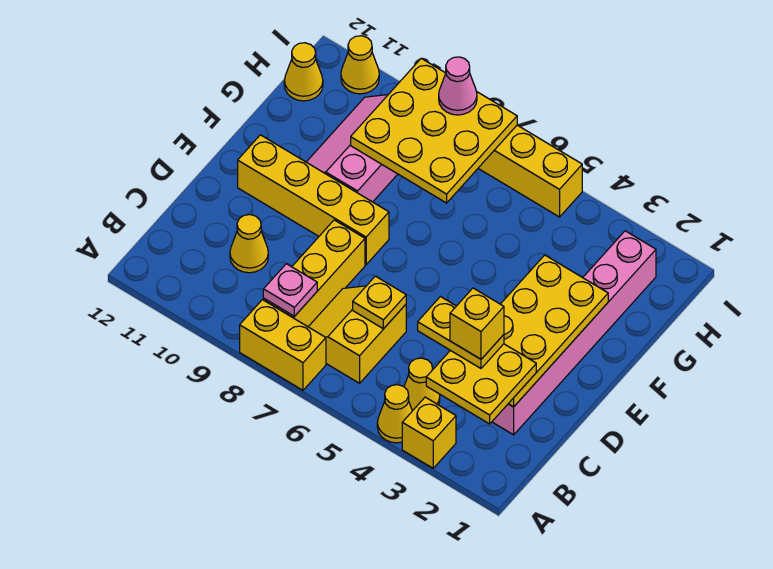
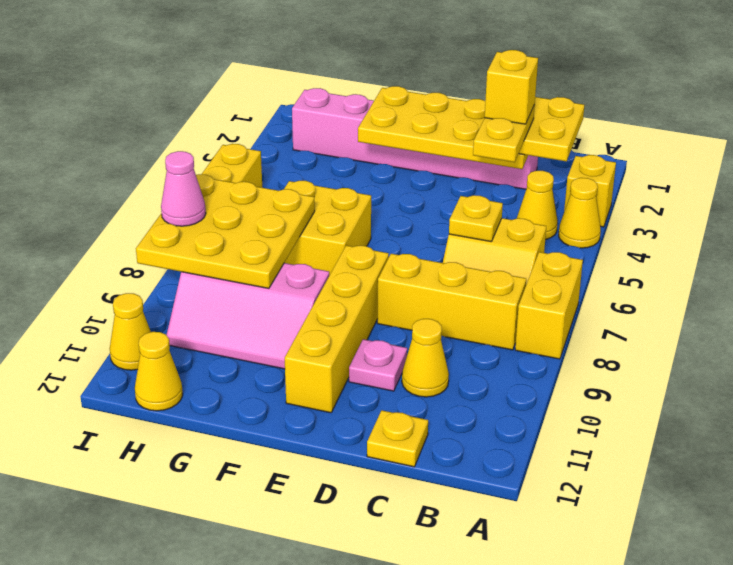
pink 1x1 plate [263,264,317,316] -> pink 1x1 plate moved to [349,339,407,391]
none -> yellow 1x1 plate [367,410,428,467]
none -> yellow 2x2 brick [284,181,371,275]

